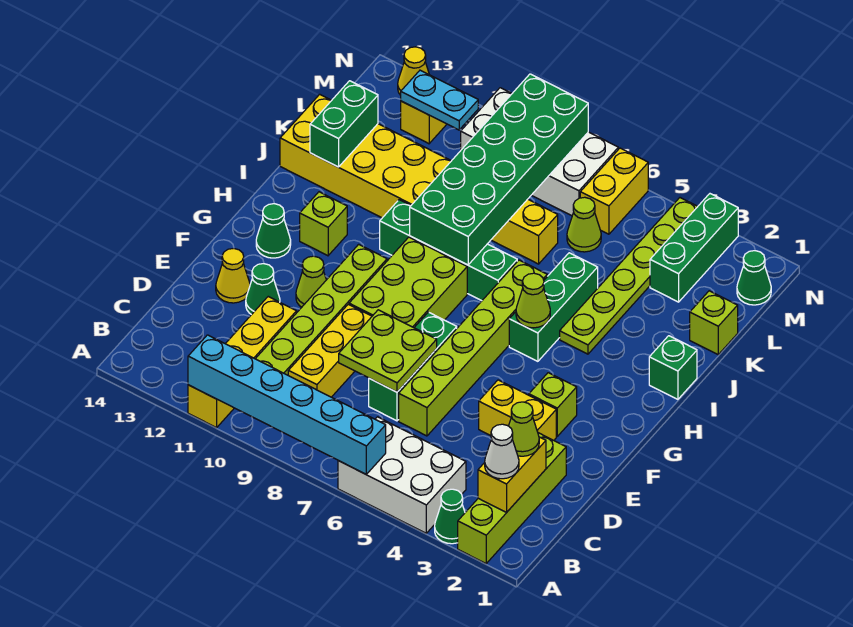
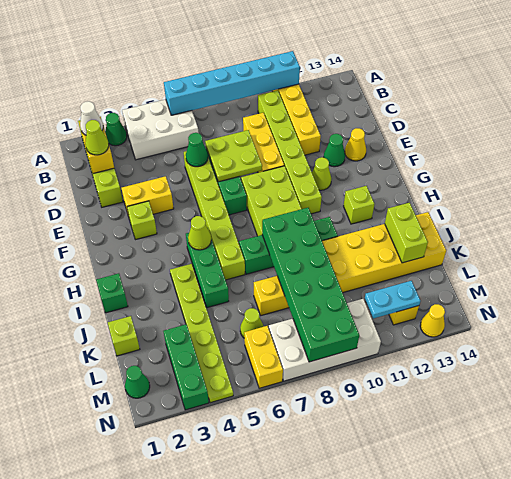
green 1x1 cone [256,204,291,258] -> green 1x1 cone moved to [186,133,208,167]
green 1x2 brick [310,81,378,167] -> lime 1x2 brick [385,203,428,263]

